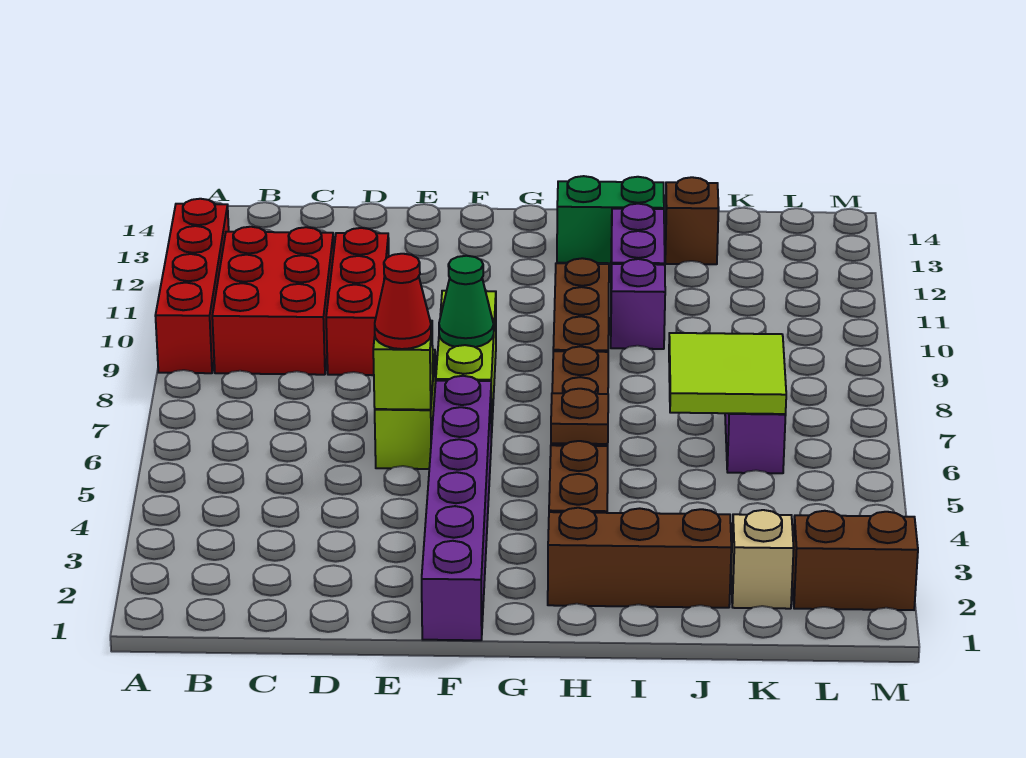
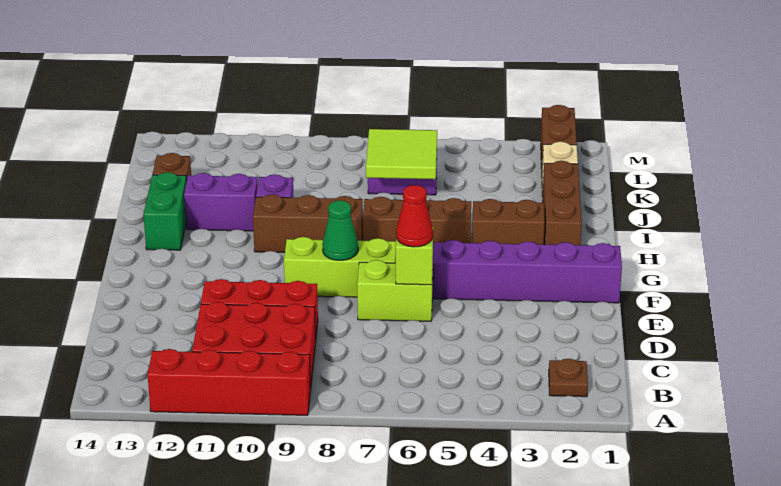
brown 1x1 plate [551,389,608,444] -> brown 1x1 plate moved to [549,359,588,397]

